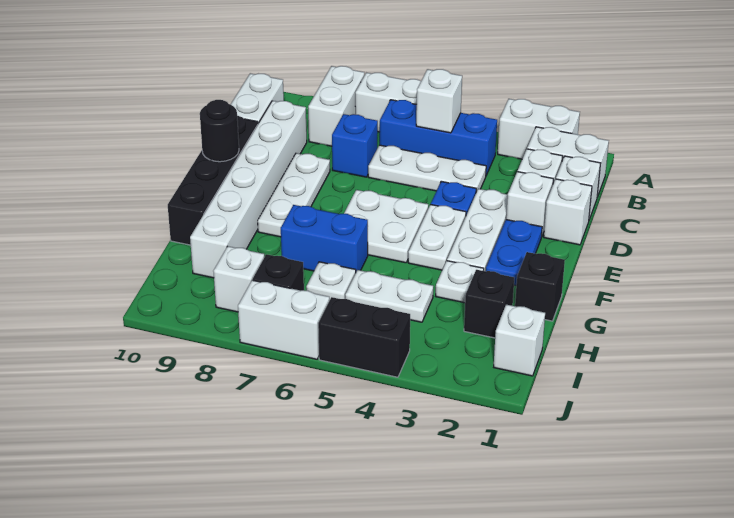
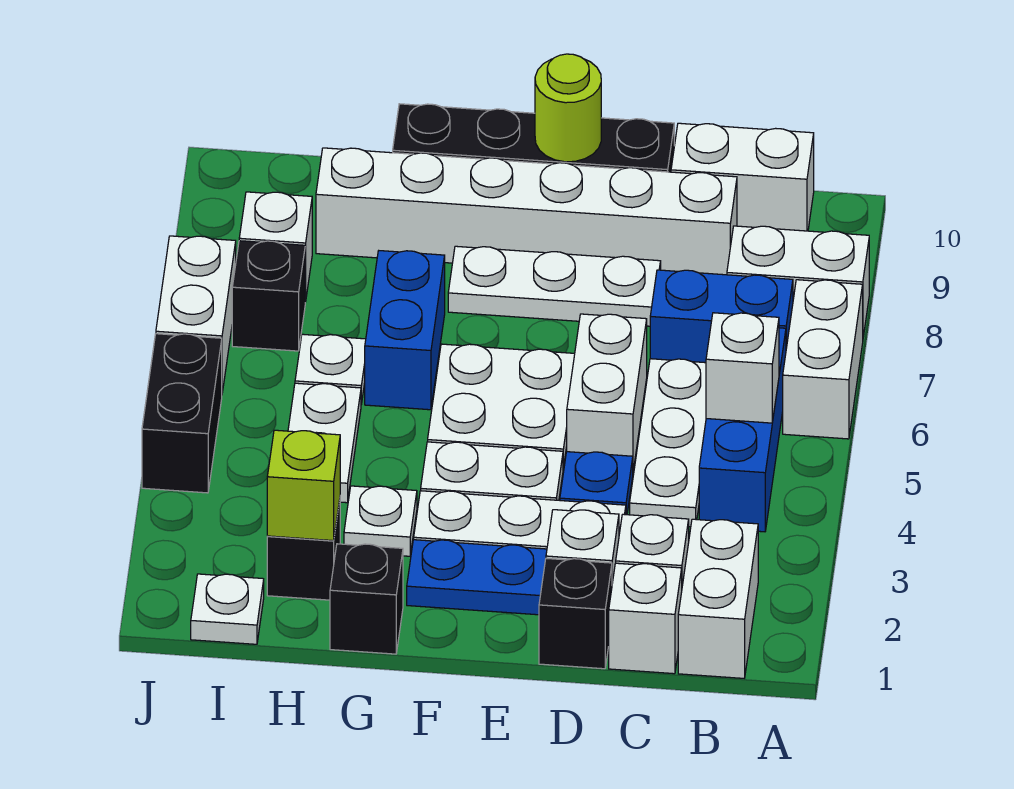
white 1x2 brick [498,99,580,159] -> white 1x2 brick moved to [567,314,647,471]
blue 1x1 brick [332,114,378,177] -> blue 1x2 brick [650,270,793,363]
white 1x1 brick [544,179,592,245] -> black 1x1 brick [539,558,612,669]
black 1x1 round brick [200,100,239,162] -> lime 1x1 round brick [535,54,601,162]
none -> lime 1x1 brick [267,430,340,541]
white 1x1 brick [494,305,545,376] -> white 1x1 plate [191,574,264,644]

